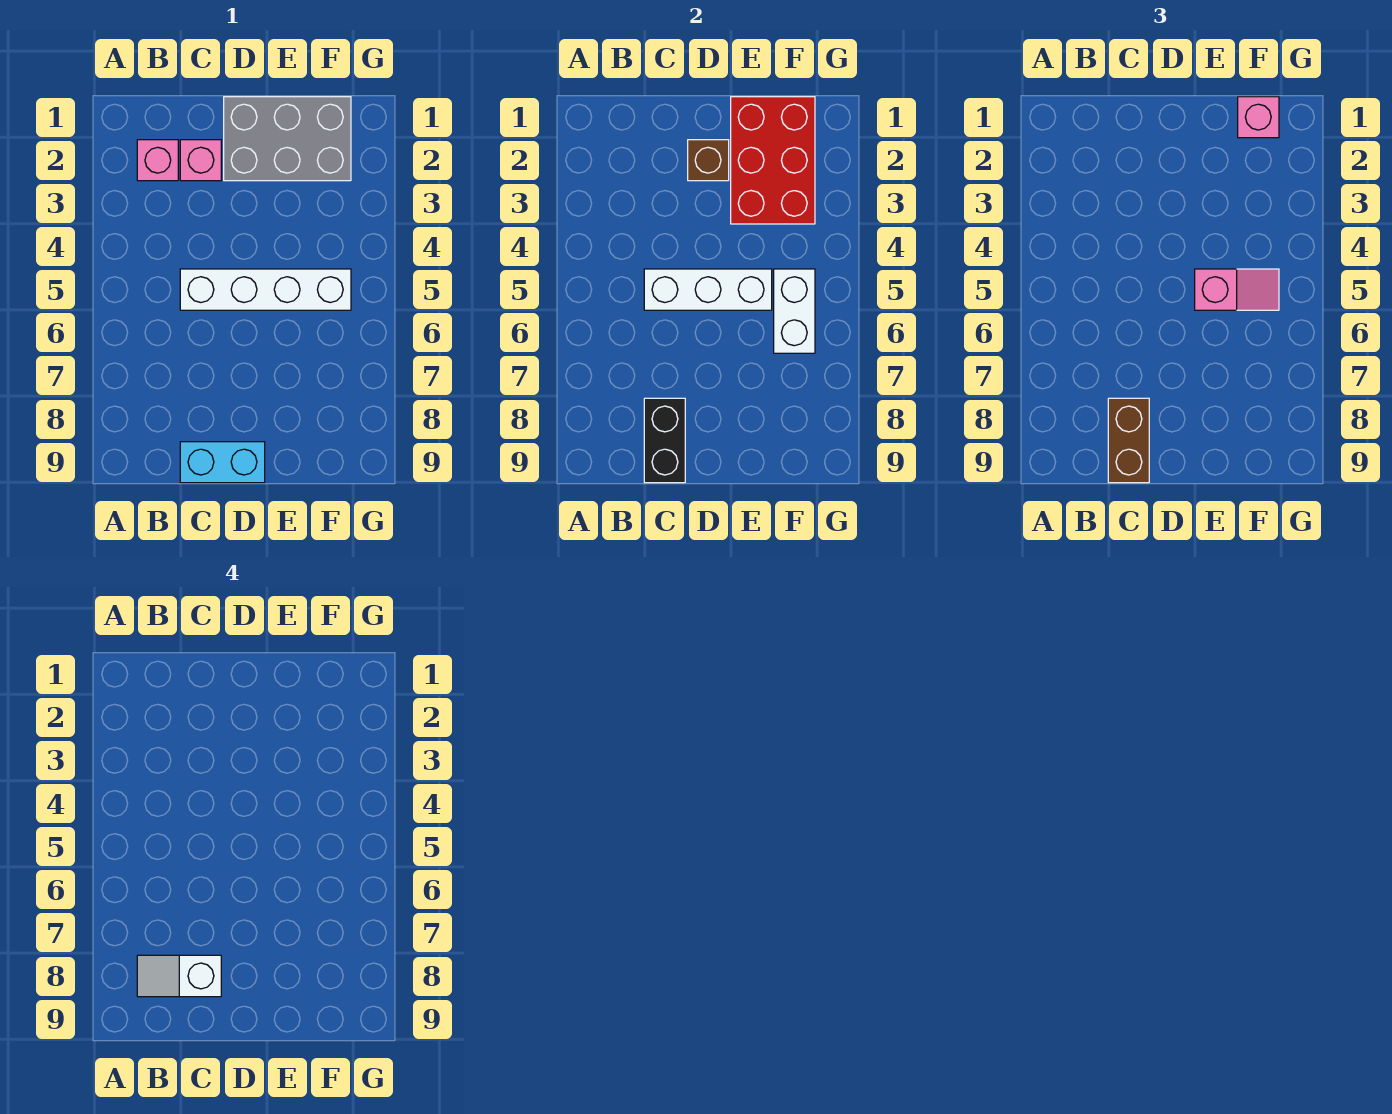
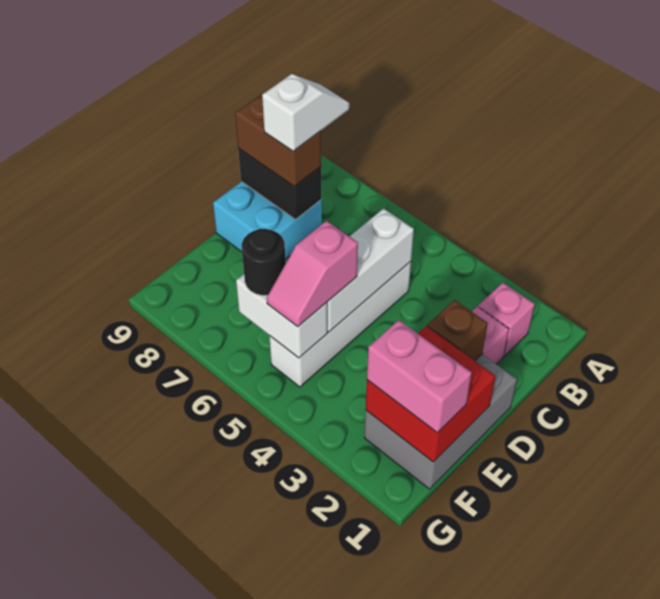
cyan 1x2 brick [180,442,265,483] -> cyan 2x2 brick [213,182,322,260]
red 2x3 brick [731,97,815,224] -> red 2x2 brick [366,326,496,462]
pink 1x1 brick [1238,97,1279,138] -> pink 1x2 brick [367,320,472,433]
none -> black 1x1 round brick [242,229,286,295]

